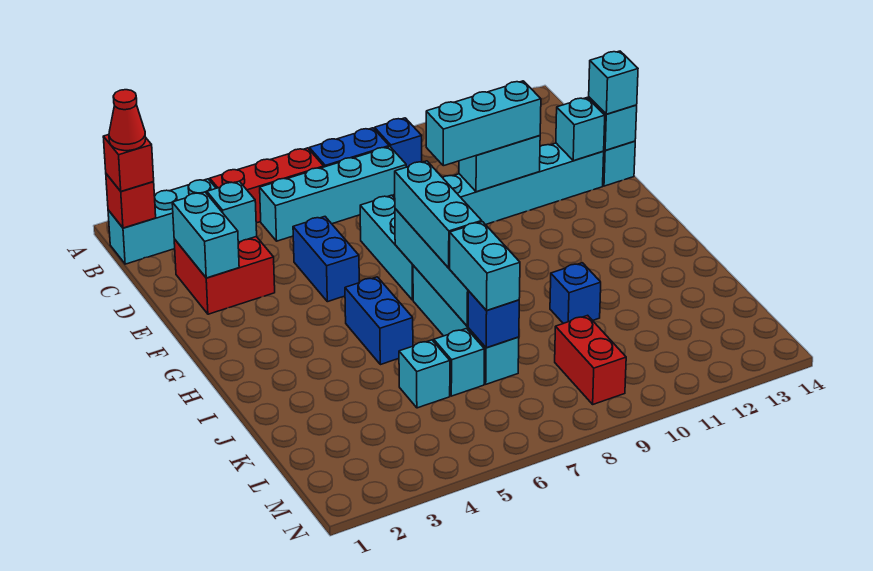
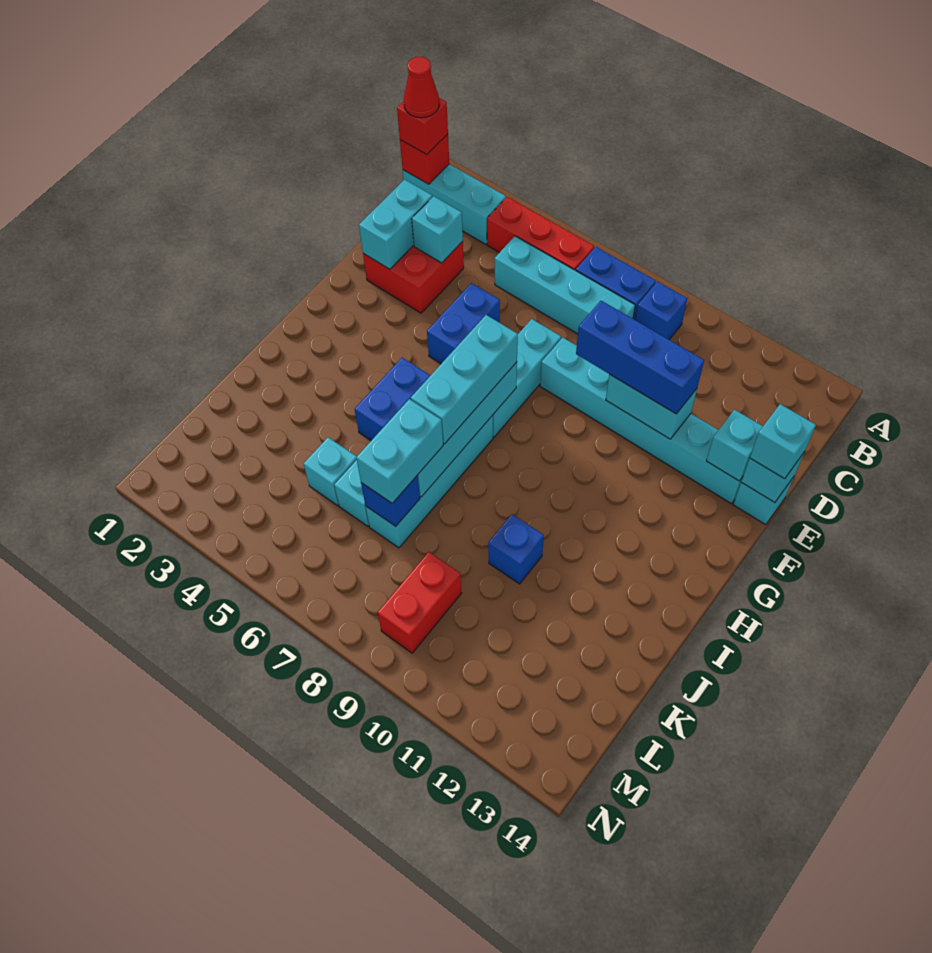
cyan 1x3 brick [426,81,541,166] -> blue 1x3 brick [576,301,704,414]

